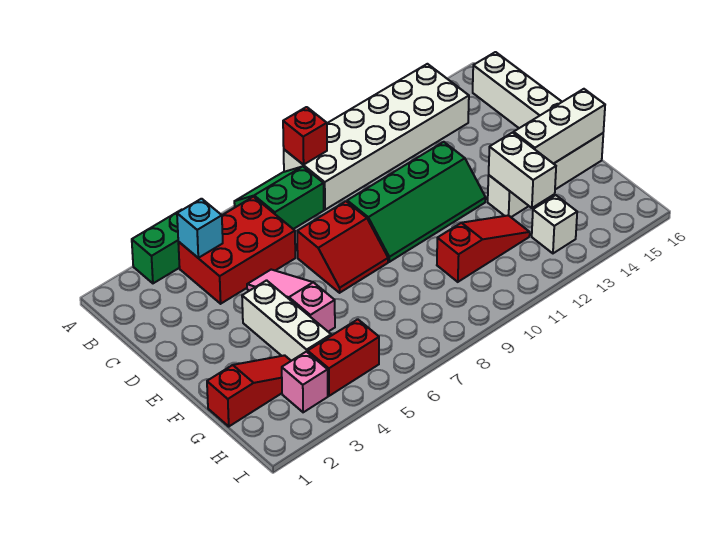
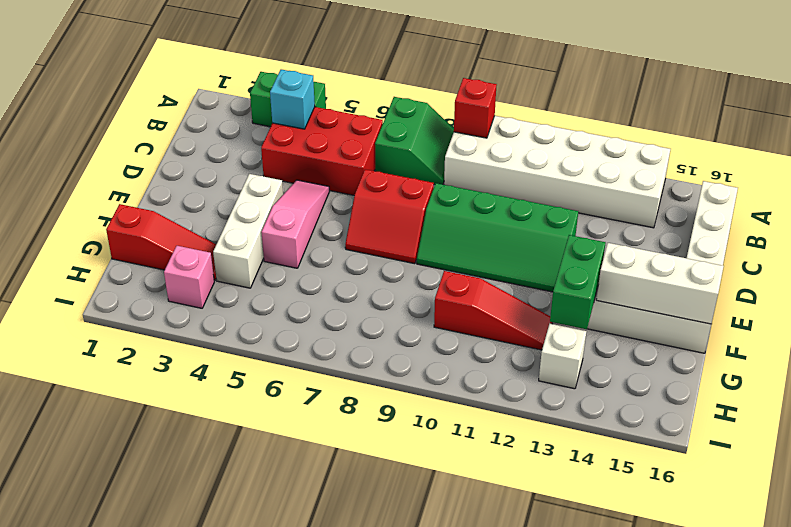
green 2x2 slope [234,166,324,229] -> green 2x2 slope turned to [375,97,454,185]
white 1x2 brick [489,133,556,208] -> green 1x2 brick [550,235,606,329]
red 1x2 brick [308,319,379,396] -> none

